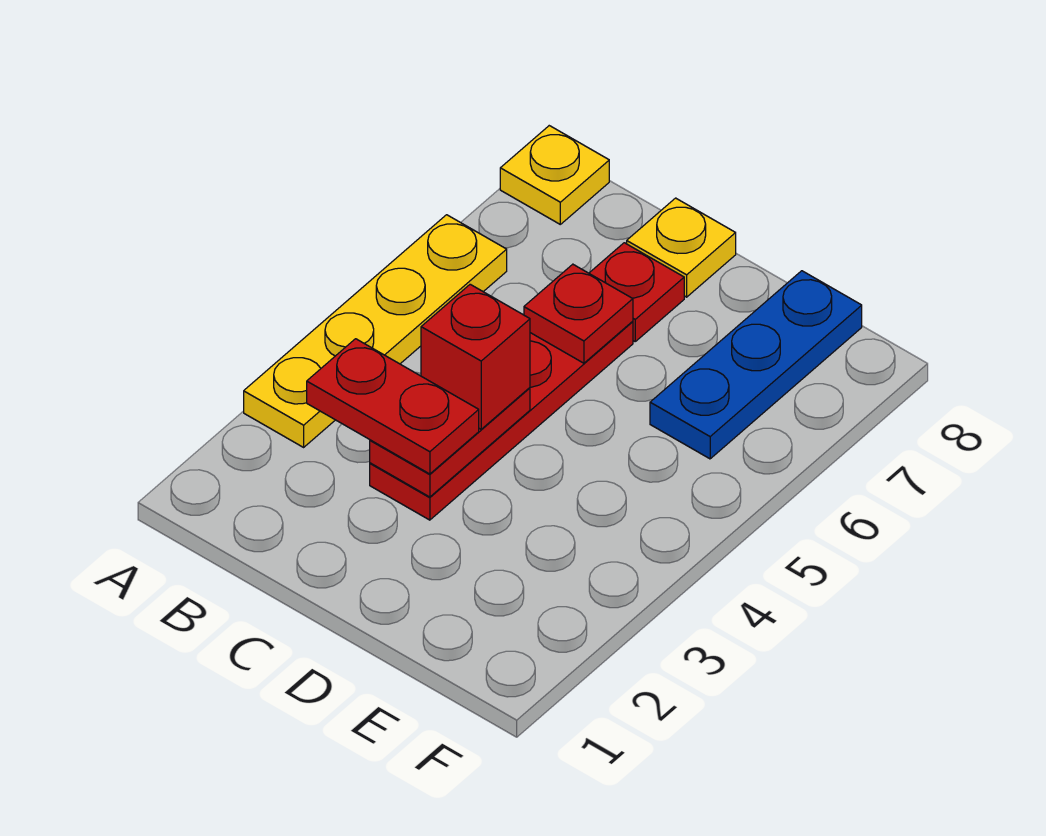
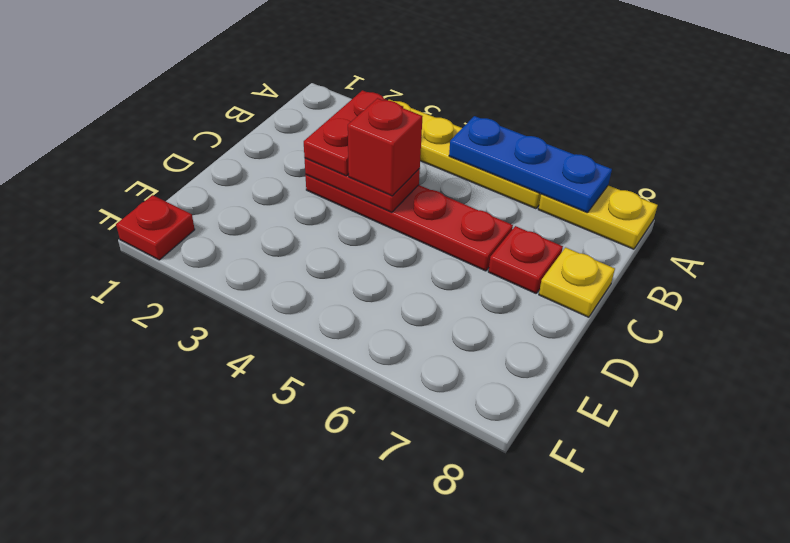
yellow 1x1 plate [500,126,609,224] -> yellow 1x2 plate [538,185,658,249]
red 1x1 plate [524,264,633,363] -> red 1x1 plate moved to [116,195,195,260]
blue 1x3 plate [650,271,862,459] -> blue 1x3 plate moved to [449,116,612,213]

